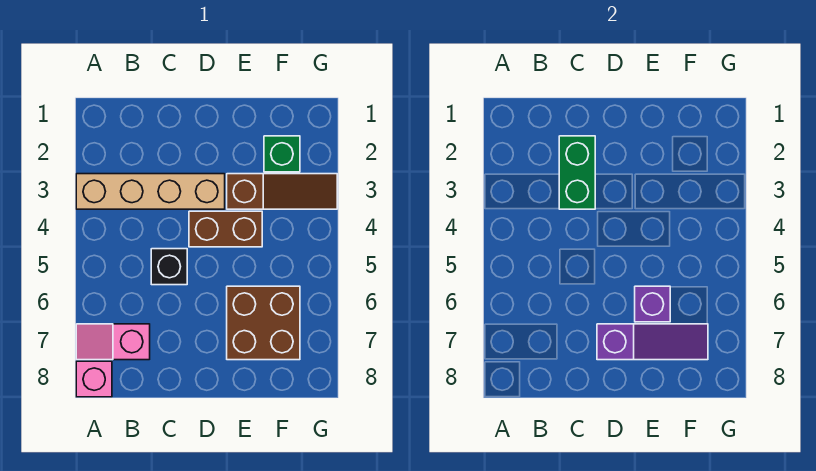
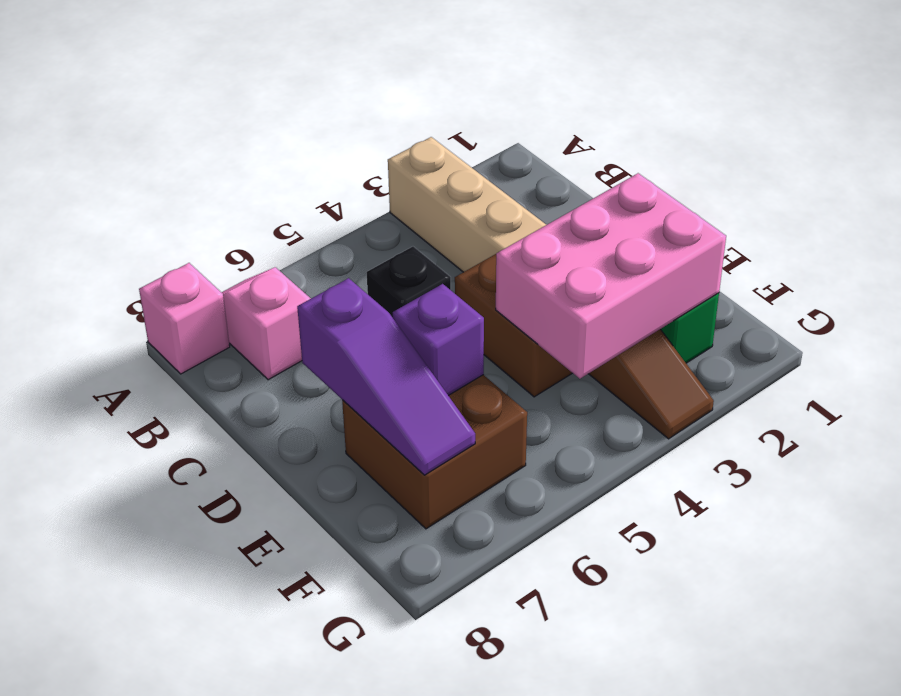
green 1x2 brick [559,136,595,209] -> none
none -> pink 2x3 brick [496,173,726,379]

